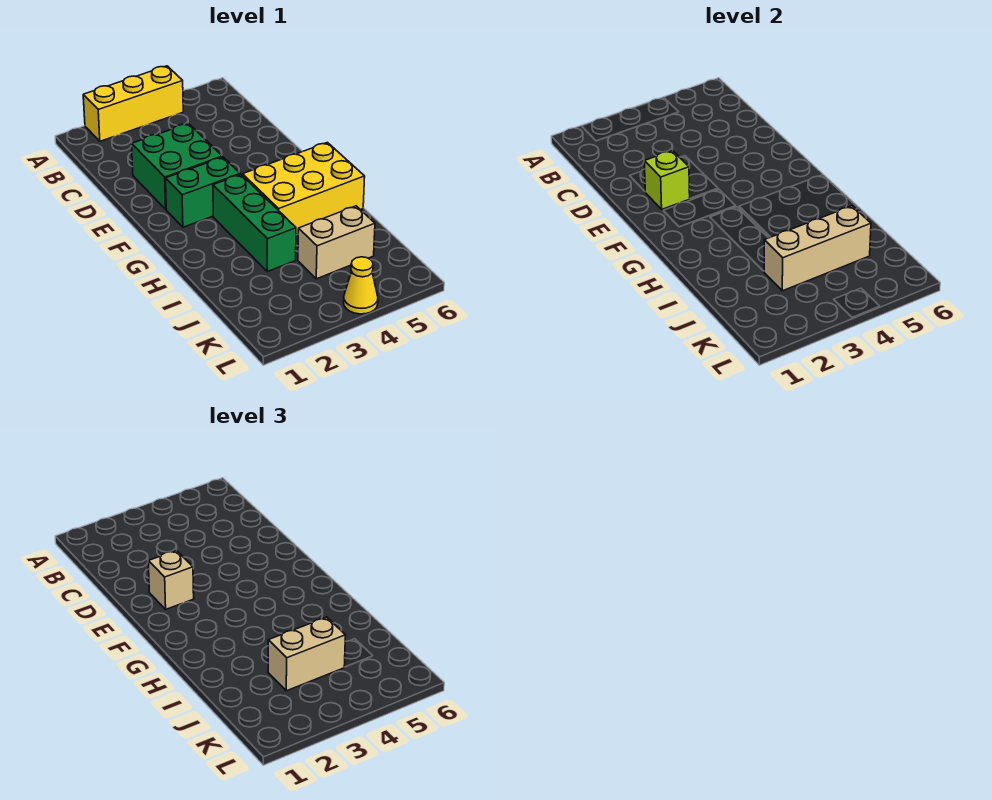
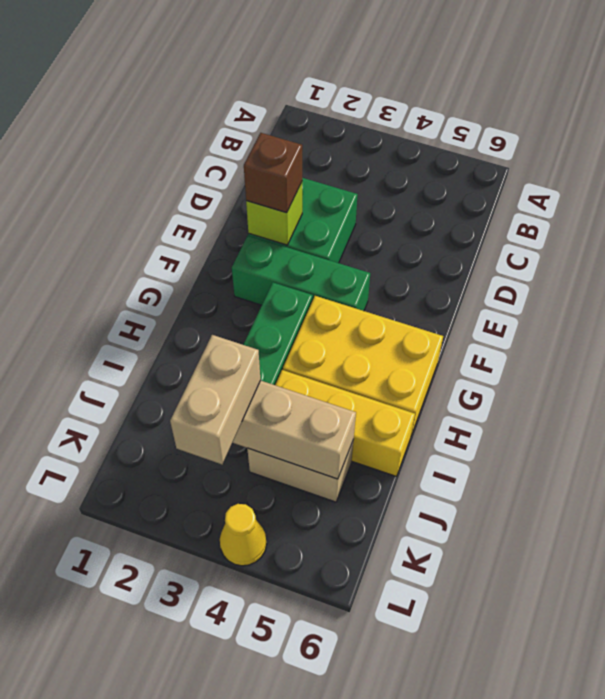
yellow 1x3 brick [83,66,183,141] -> yellow 1x3 brick moved to [276,370,415,476]
tan 1x1 brick [148,550,194,609] -> brown 1x1 brick [244,133,302,213]
green 1x2 brick [166,157,240,227] -> green 1x3 brick [232,235,370,311]
tan 1x2 brick [268,617,346,691] -> tan 1x2 brick turned to [170,335,261,464]

